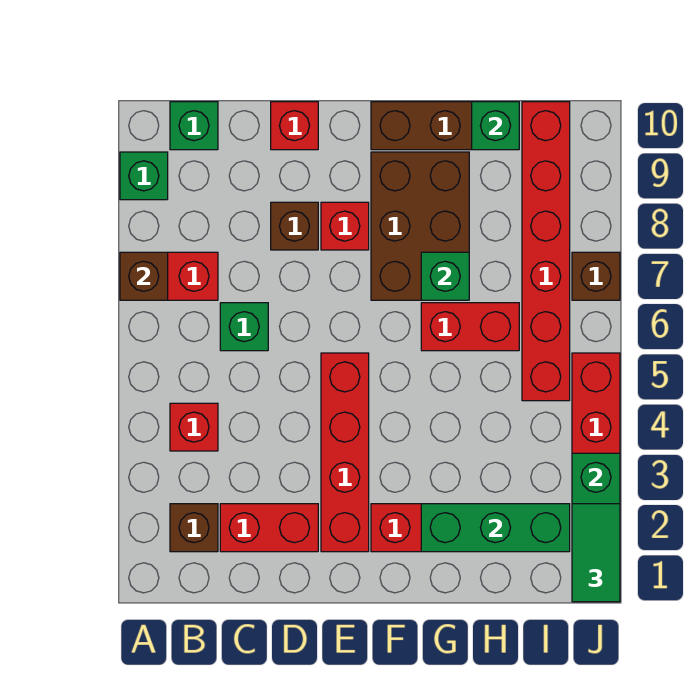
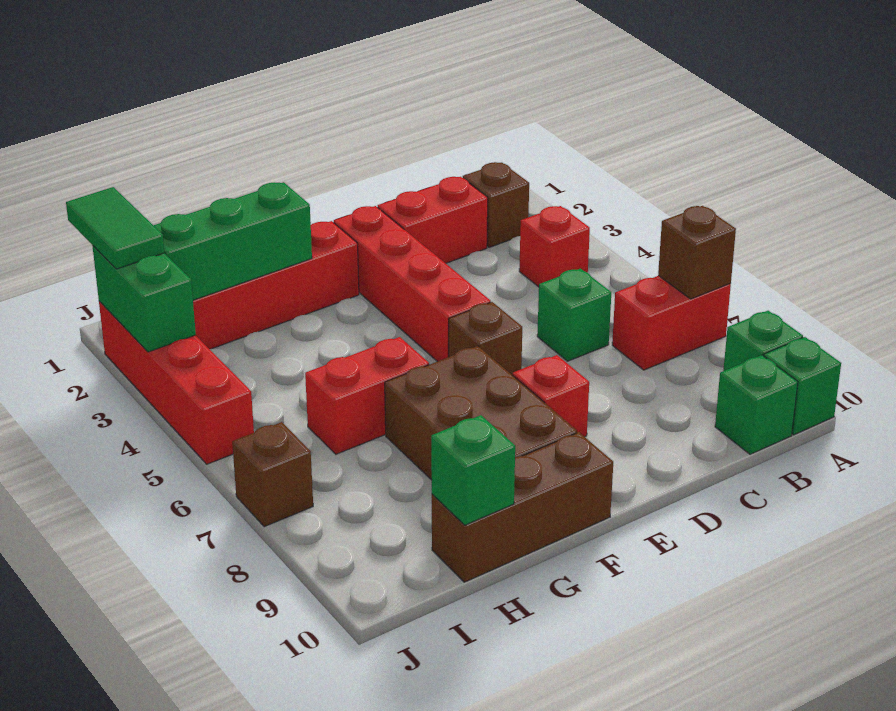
brown 1x1 brick [271,202,318,250] -> brown 1x1 brick moved to [449,302,522,375]
red 1x1 brick [271,102,318,150] -> none
green 1x1 brick [421,252,469,300] -> green 1x1 brick moved to [764,337,841,435]
red 1x6 brick [522,102,570,401] -> none

